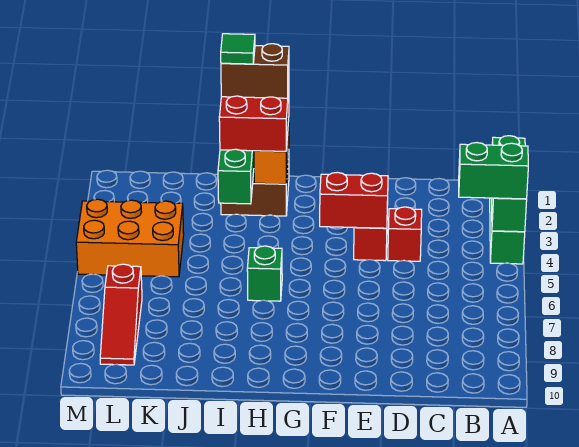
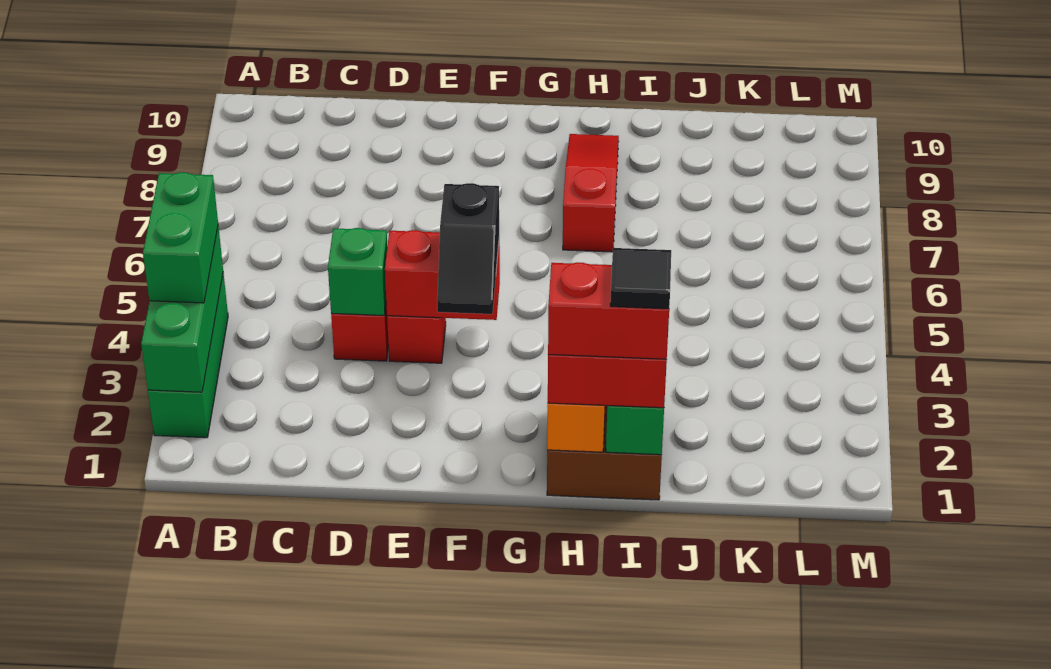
green 1x2 brick [459,143,528,199] -> green 1x2 brick turned to [143,172,218,303]
none -> black 1x2 slope [437,183,499,314]
brown 1x2 brick [221,44,289,98] -> red 1x2 brick [548,262,669,359]
green 1x1 brick [247,246,282,301] -> green 1x1 brick moved to [328,228,387,315]
green 1x1 tile [221,34,255,64] -> black 1x1 tile [610,248,671,309]
orange 2x3 brick [76,199,184,277] -> none
red 1x3 slope [100,264,142,365] -> red 1x3 slope moved to [563,134,619,252]

